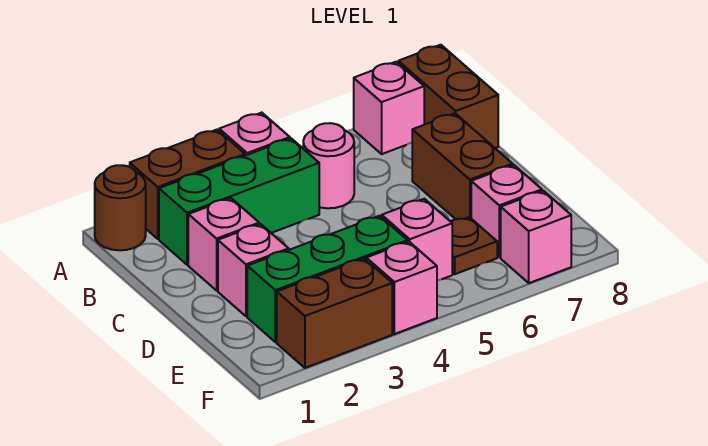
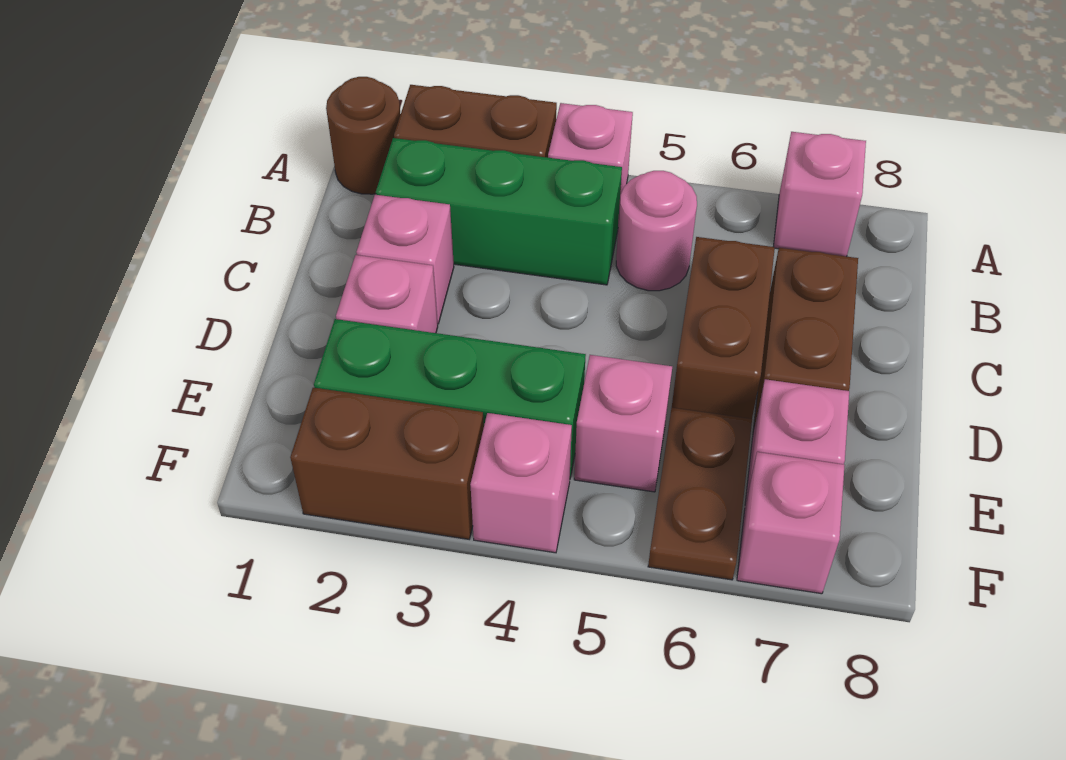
brown 1x2 brick [398,45,498,148] -> brown 1x2 brick moved to [672,237,775,419]
brown 1x1 plate [450,217,497,274] -> brown 1x2 plate [648,408,752,580]

